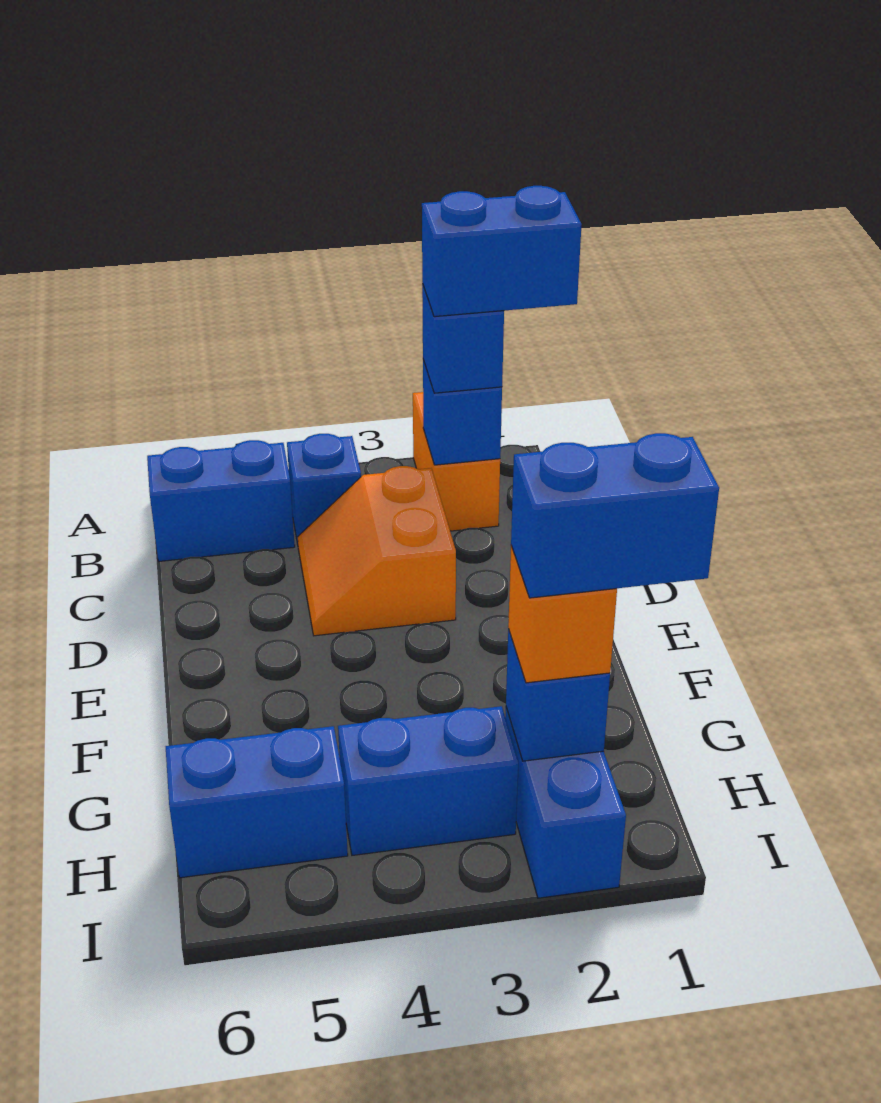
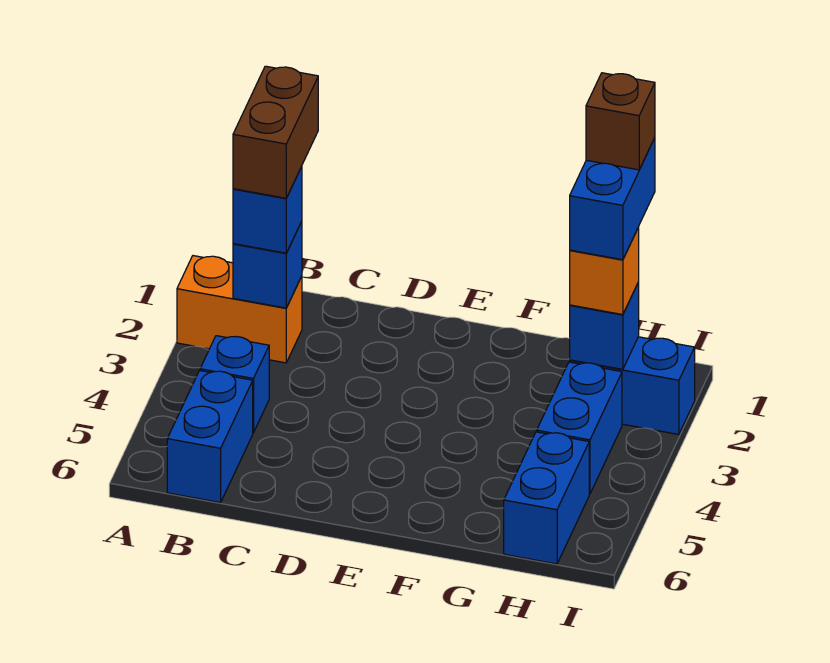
blue 1x2 brick [422,186,582,317] -> brown 1x2 brick [233,66,318,198]
orange 2x2 slope [298,466,456,636] -> none
none -> brown 1x1 brick [586,73,655,170]

